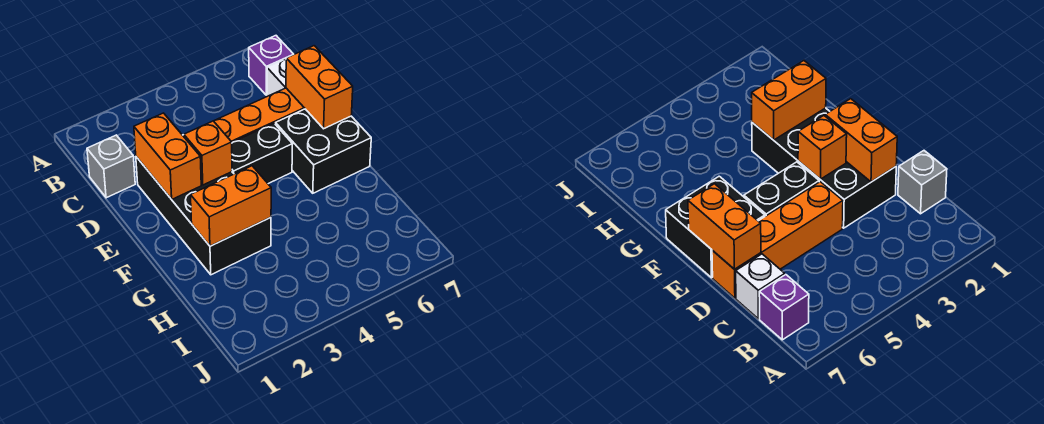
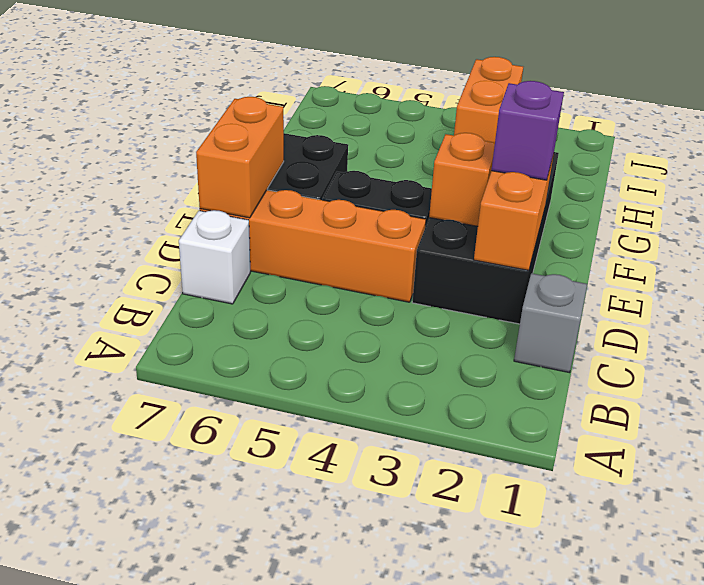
purple 1x1 brick [249,36,294,95] -> purple 1x1 brick moved to [491,81,564,180]
orange 1x2 brick [191,166,271,246] -> orange 1x2 brick turned to [454,57,523,142]

